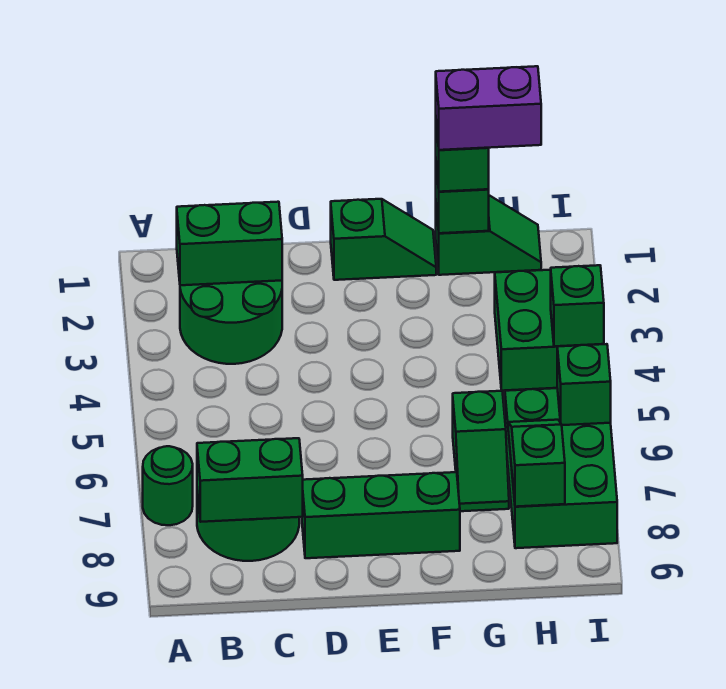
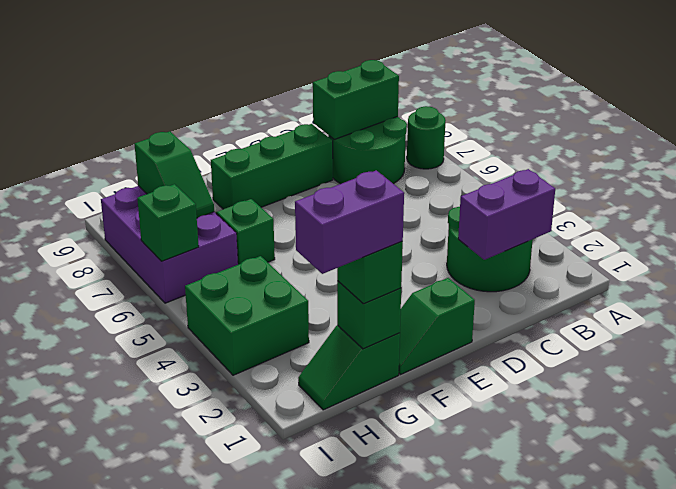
green 1x2 brick [177,202,282,285] -> purple 1x2 brick [458,169,555,260]
green 2x3 brick [505,388,617,548] -> purple 2x3 brick [101,186,238,303]
green 1x1 brick [551,265,604,346] -> none

